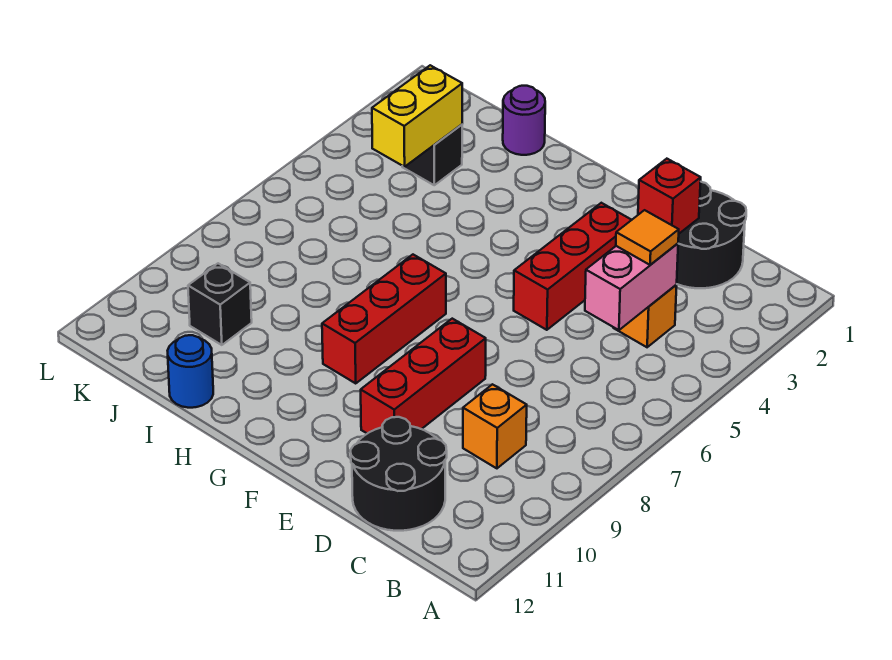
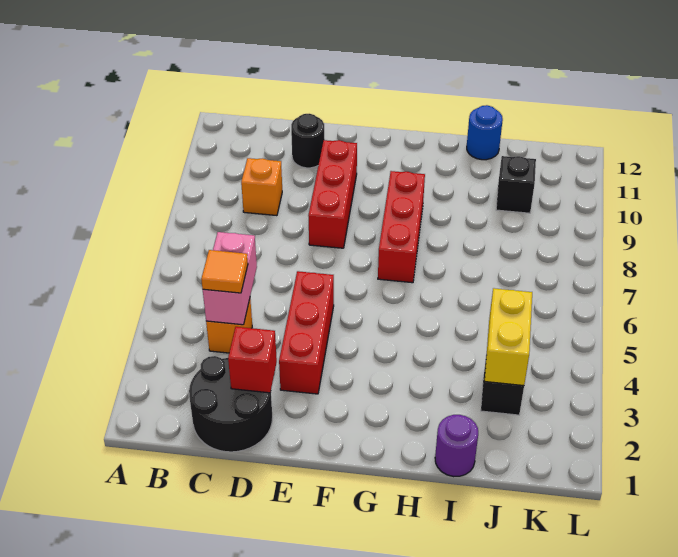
black 2x2 round brick [351,417,447,531] -> black 1x1 round brick [291,114,325,168]

